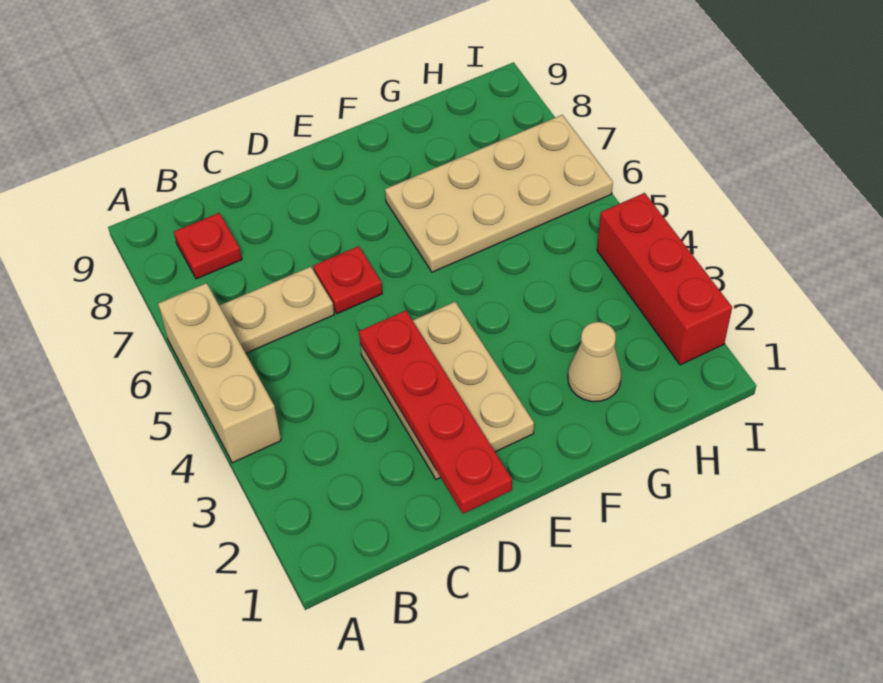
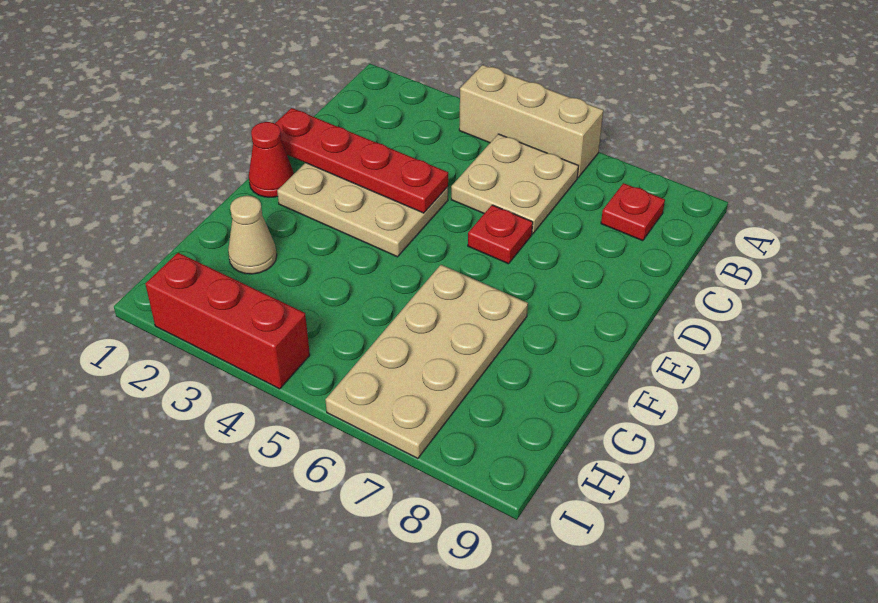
tan 1x2 plate [219,267,334,353] -> tan 2x2 plate [451,134,578,234]
none -> red 1x1 cone [249,122,294,197]

